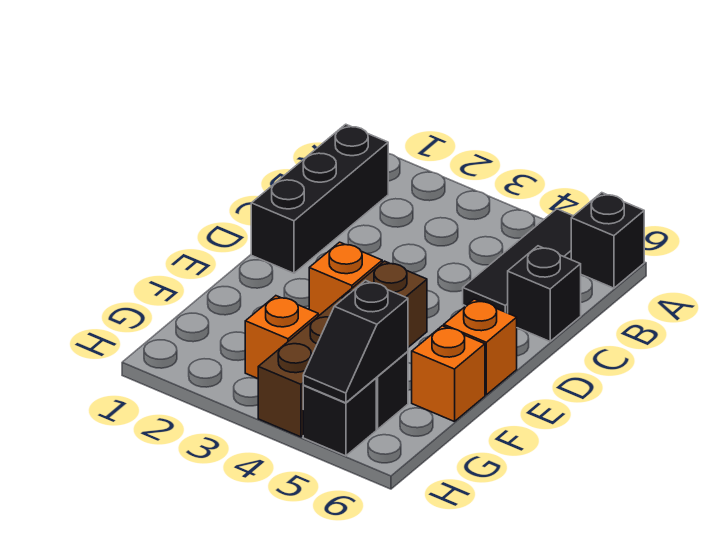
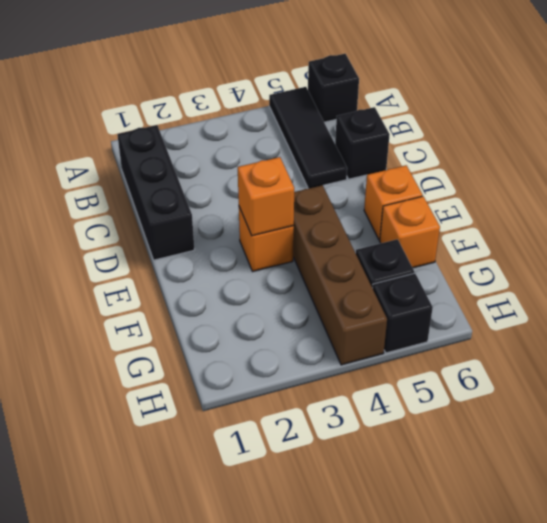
orange 1x1 brick [245,296,318,378] -> orange 1x1 brick moved to [238,157,294,236]
black 1x2 slope [303,280,408,403] -> none

